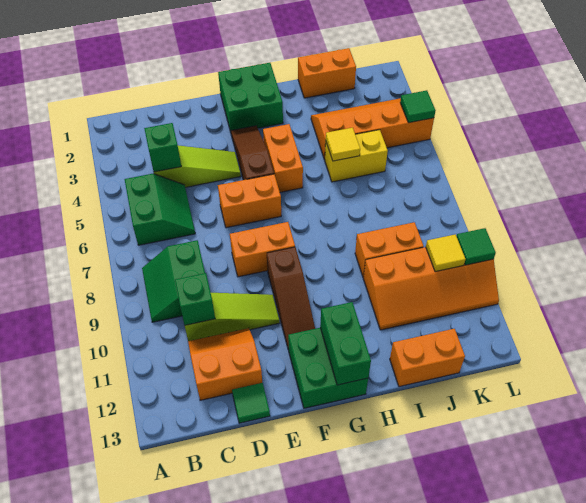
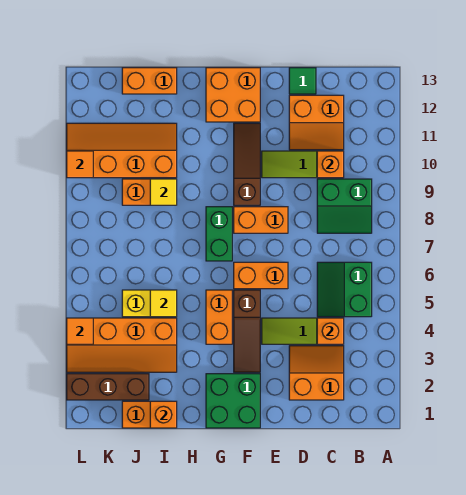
green 2x2 slope [142,240,205,322] -> green 2x2 slope turned to [317,179,372,233]
none -> orange 2x2 slope [289,346,344,400]
green 1x1 brick [144,123,181,172] -> orange 1x1 brick [317,318,344,344]
green 1x1 brick [175,273,215,325] -> orange 1x1 brick [317,151,344,178]
green 2x2 brick [288,328,368,408] -> orange 2x2 brick [206,68,260,122]
green 1x2 brick [320,302,371,385] -> green 1x2 brick moved to [206,207,232,261]
none -> orange 1x1 brick [150,401,177,428]
none -> brown 1x3 brick [67,374,149,400]
yellow 1x1 tile [426,234,465,272] -> yellow 1x1 tile moved to [150,179,177,205]
green 1x1 tile [400,90,436,123] -> orange 1x1 tile [67,318,93,344]
green 1x1 tile [457,228,496,265] -> orange 1x1 tile [67,151,93,178]

